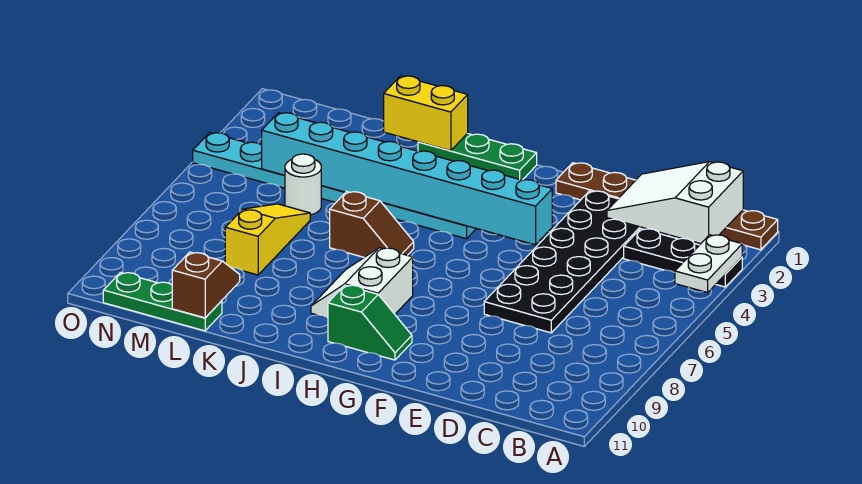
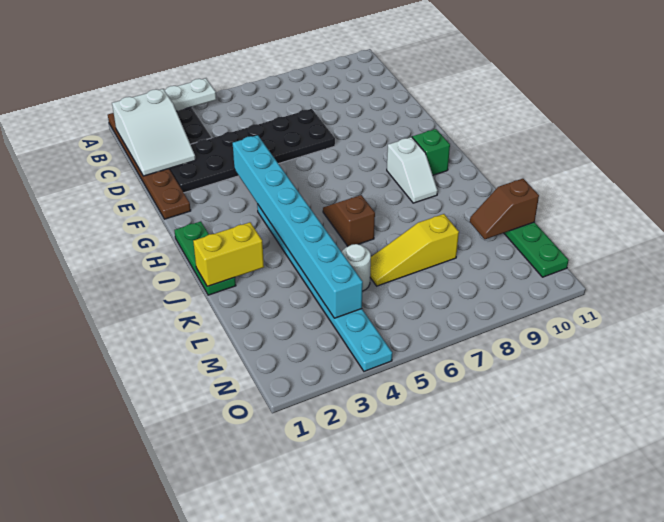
white 2x2 slope [311,248,413,317] -> white 1x2 slope [387,137,438,203]
yellow 1x2 brick [384,76,468,151] -> yellow 1x2 brick turned to [193,222,264,286]

